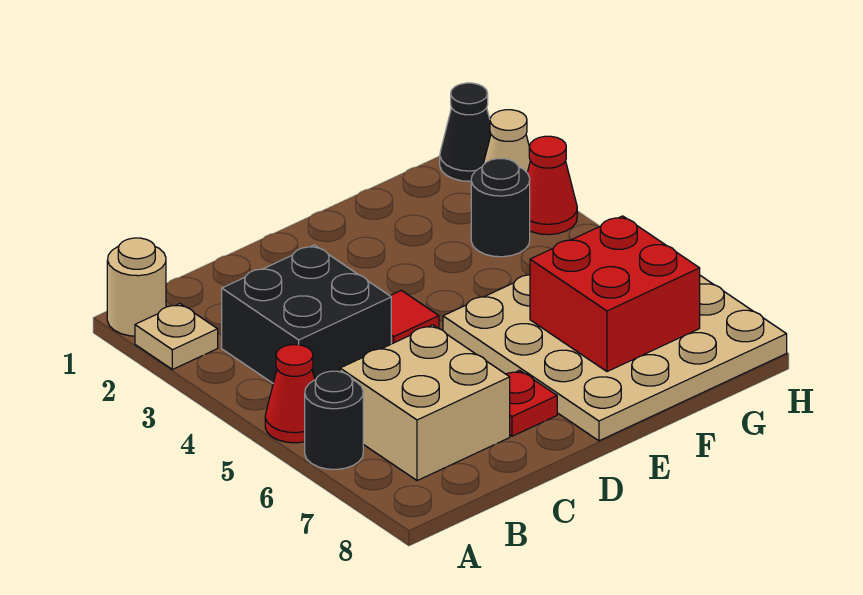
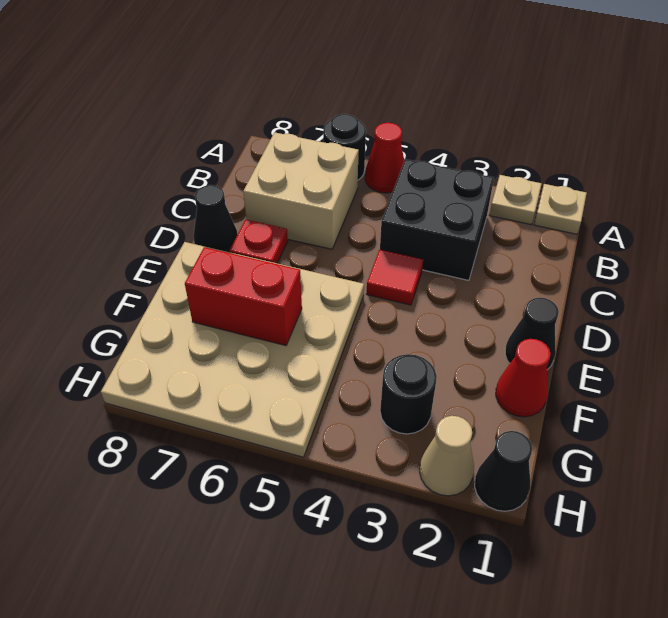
tan 1x1 round brick [107,238,166,336] -> tan 1x1 plate [534,184,587,234]
none -> black 1x1 cone [193,185,238,252]
none -> black 1x1 cone [505,298,559,370]
red 2x2 brick [530,216,700,372] -> red 1x2 brick [185,247,302,346]
red 1x1 cone [527,136,577,235] -> red 1x1 cone moved to [496,339,551,417]

